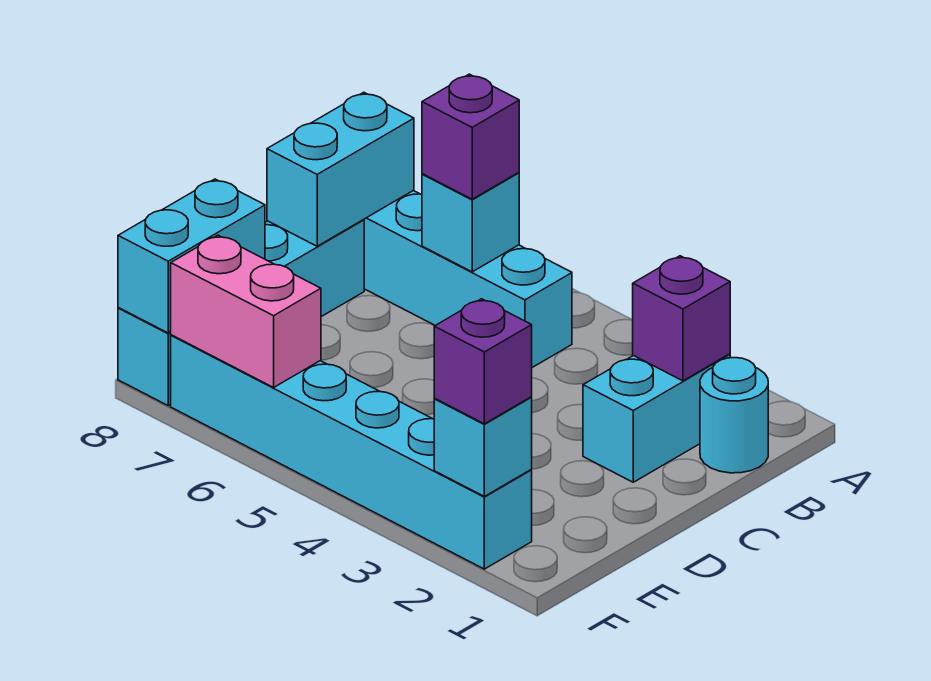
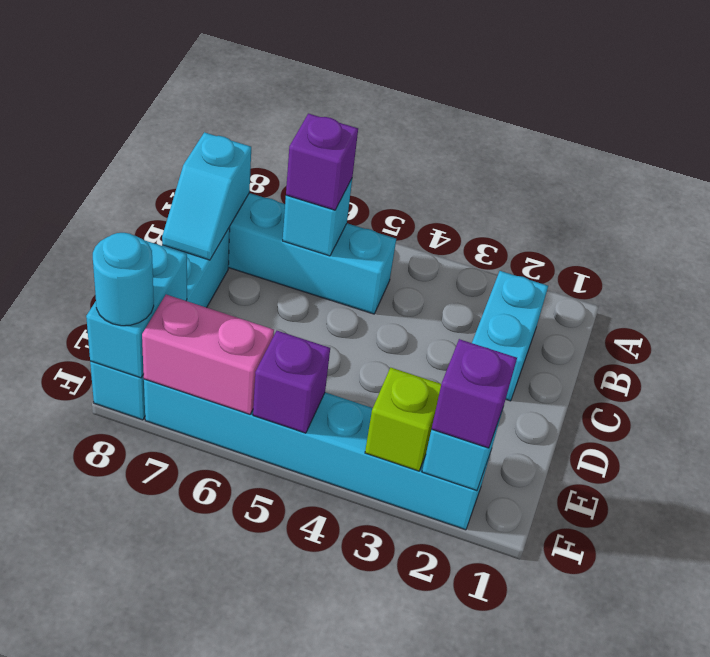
cyan 1x1 round brick [700,358,768,473] -> cyan 1x1 round brick moved to [93,233,154,326]
purple 1x1 brick [633,256,730,381] -> purple 1x1 brick moved to [253,331,330,433]
cyan 1x2 brick [267,92,414,246] -> cyan 1x2 slope [162,132,251,260]
none -> lime 1x1 brick [365,368,441,471]

